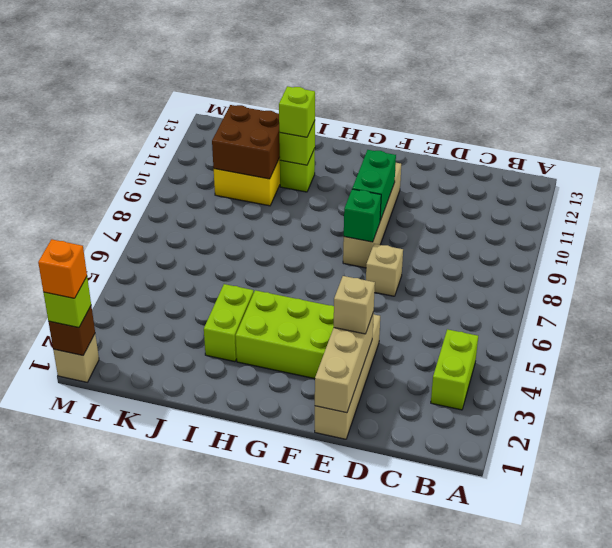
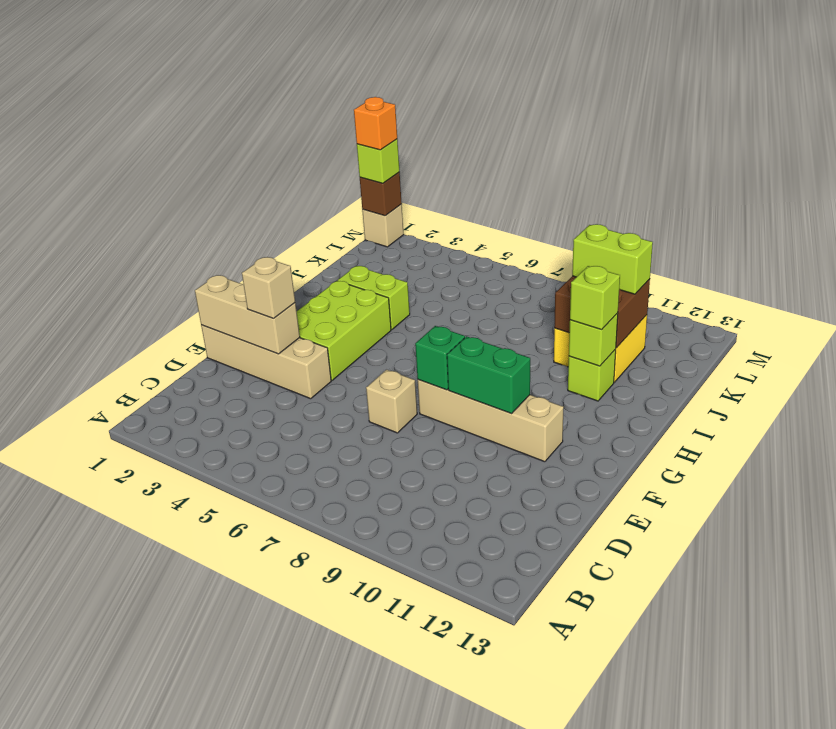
lime 1x2 brick [431,329,478,410] -> lime 1x2 brick moved to [572,224,653,294]

